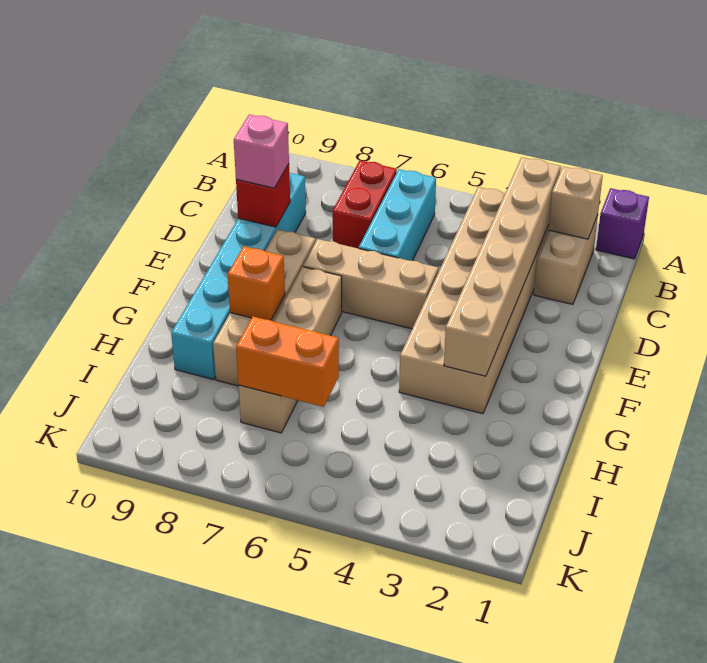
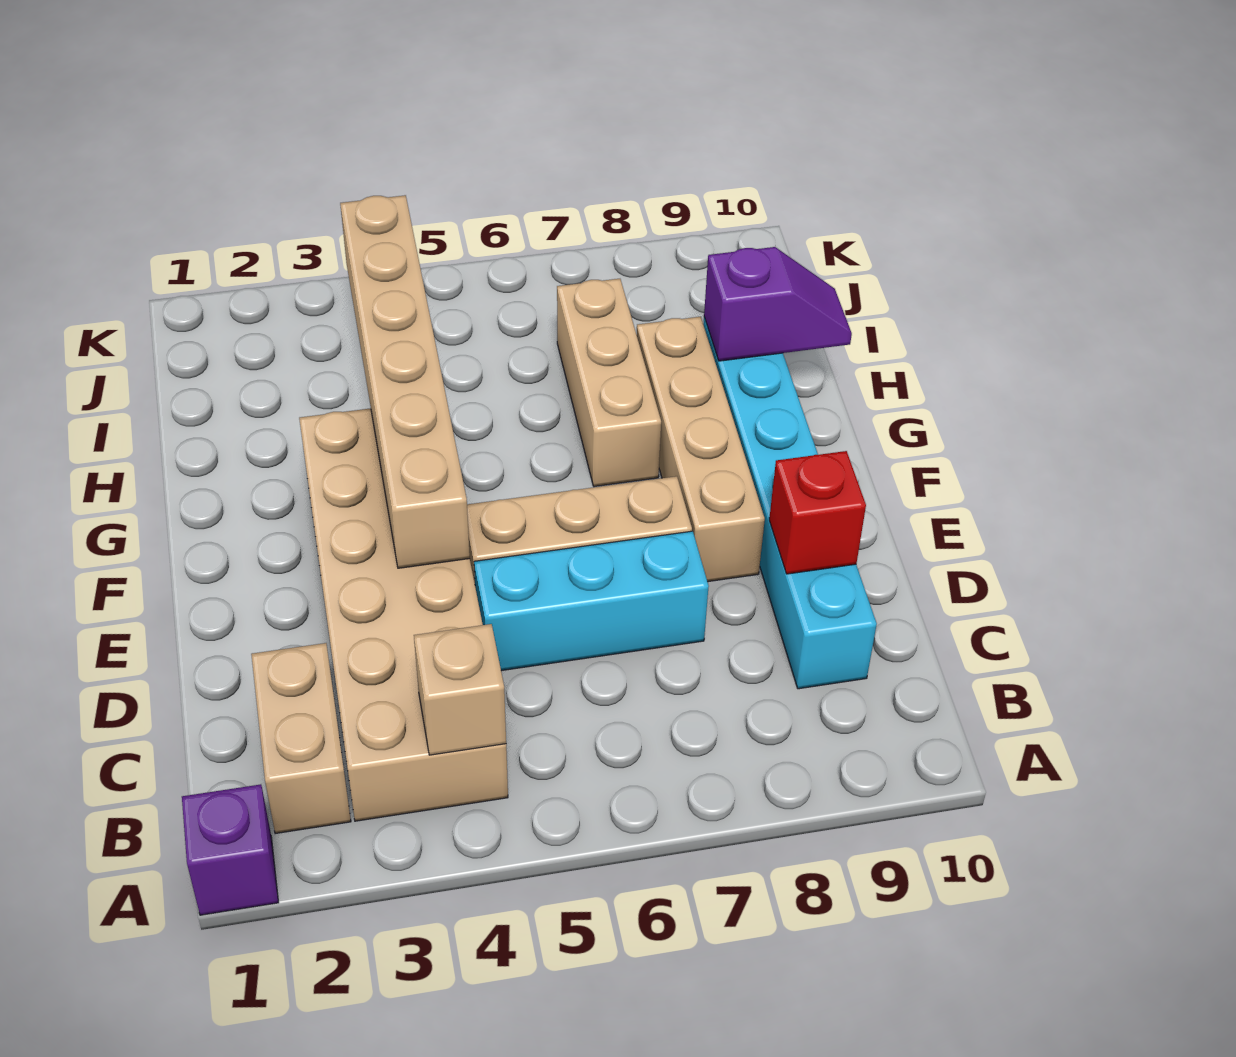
tan 1x1 brick [549,166,603,239] -> tan 1x1 brick moved to [414,624,506,755]
tan 1x6 brick [444,157,561,376] -> tan 1x6 brick moved to [340,195,470,568]
cyan 1x3 brick [359,169,436,261] -> cyan 1x3 brick turned to [474,531,709,671]
red 1x2 brick [333,160,397,248] -> none
pink 1x1 brick [234,114,289,188] -> none
tan 1x4 brick [239,267,342,433] -> tan 1x3 brick [557,279,661,487]
orange 1x1 brick [228,246,285,320] -> none
none -> purple 1x2 slope [704,247,852,361]
orange 1x2 brick [236,317,339,407] -> none

